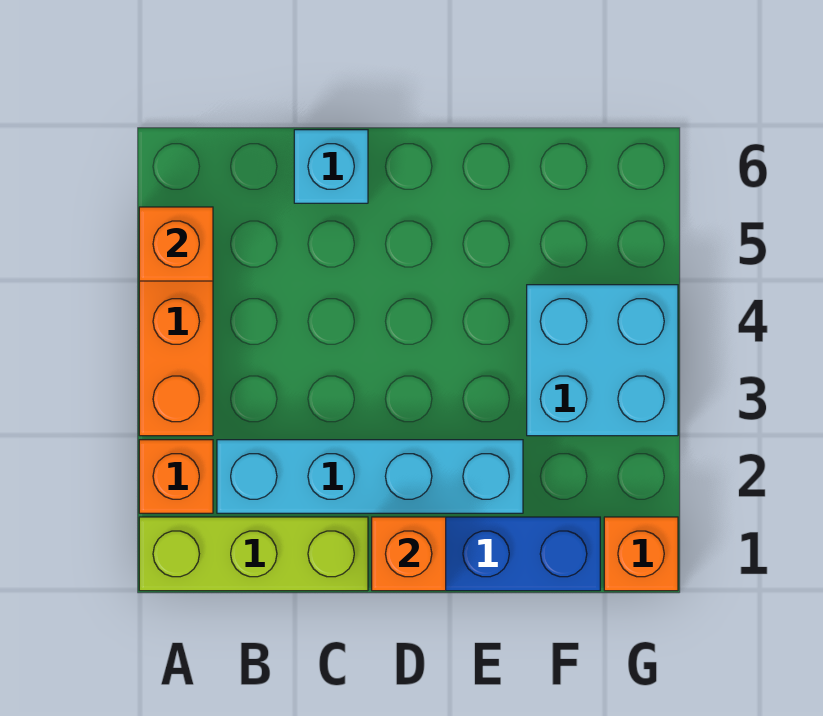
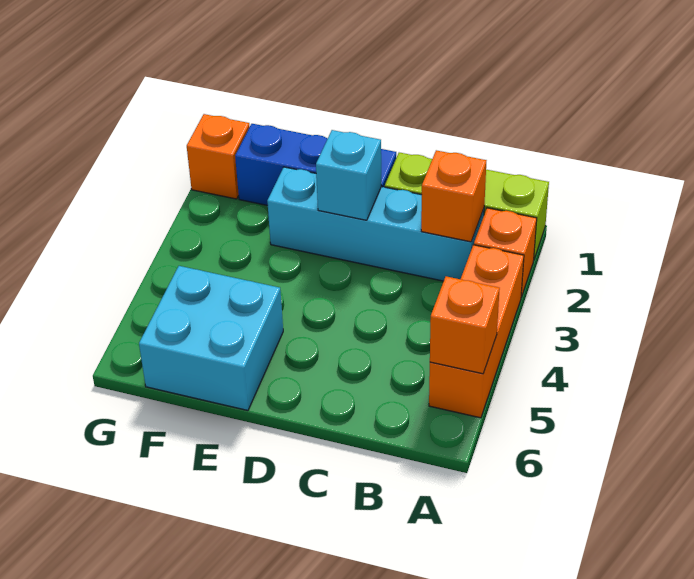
cyan 1x1 brick [294,130,368,203] -> cyan 1x1 brick moved to [316,130,382,220]
orange 1x1 brick [372,517,446,591] -> orange 1x1 brick moved to [421,150,486,242]
cyan 2x2 brick [527,285,678,436] -> cyan 2x2 brick moved to [139,266,283,410]

